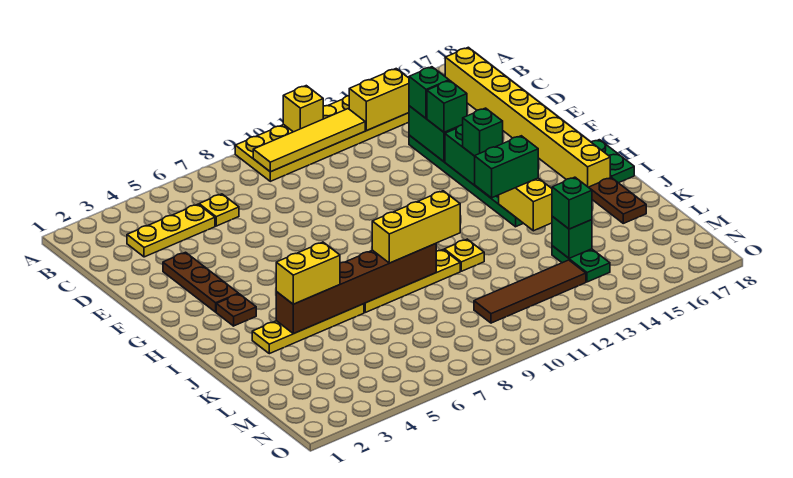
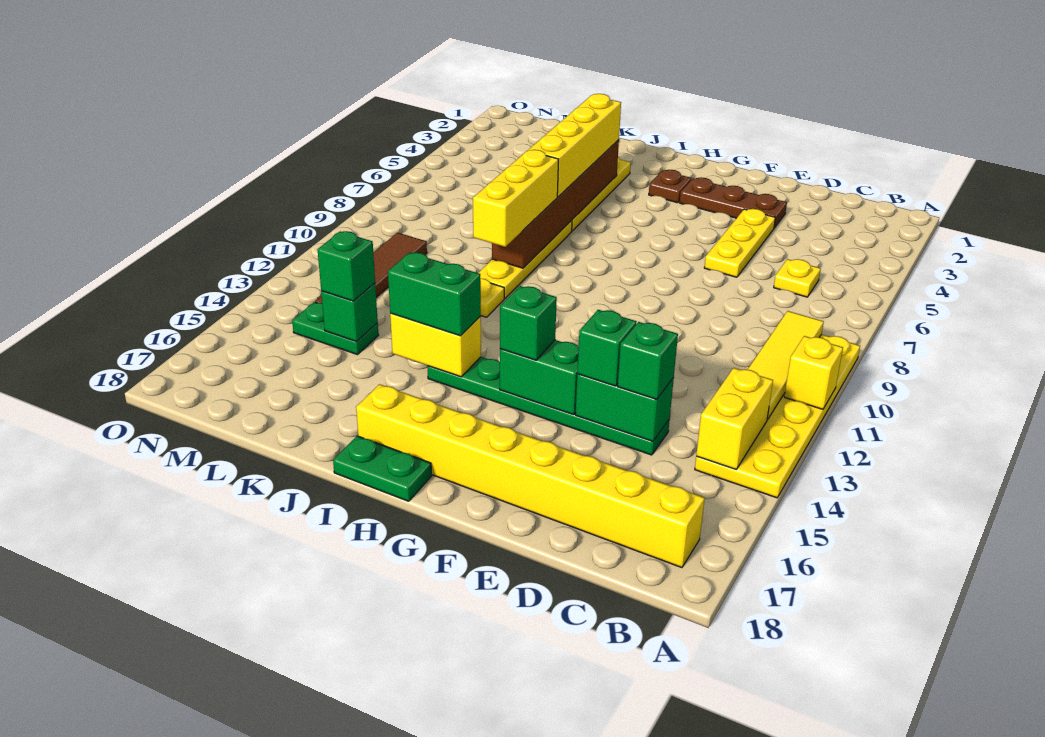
yellow 1x3 plate [127,204,215,257] -> yellow 1x3 plate moved to [704,209,775,277]
green 1x2 brick [475,136,538,198] -> green 1x2 brick turned to [388,253,481,336]
yellow 1x2 brick [276,242,340,304] -> yellow 1x4 brick [528,94,621,197]
brown 1x2 plate [589,177,646,223] -> none

